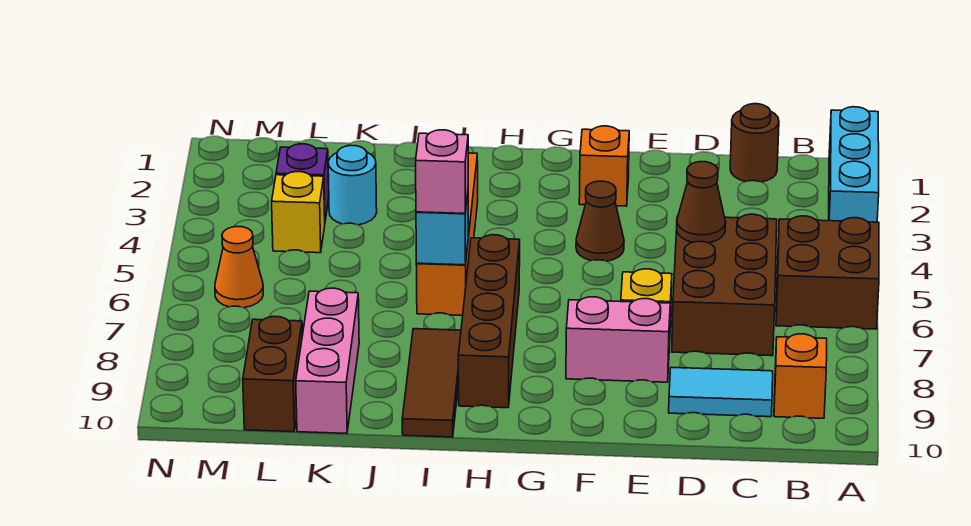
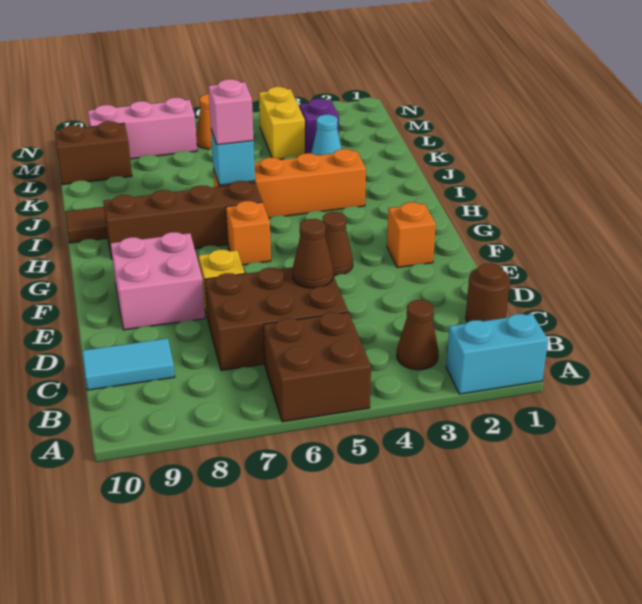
cyan 1x3 brick [829,107,879,222] -> cyan 1x2 brick [446,314,548,394]
none -> brown 1x1 cone [397,300,439,370]
orange 1x1 brick [774,334,827,418] -> orange 1x1 brick moved to [226,201,271,265]
cyan 1x2 tile [669,368,773,417] -> cyan 1x2 tile turned to [82,338,175,390]
pink 1x2 brick [566,297,670,382] -> pink 2x2 brick [111,232,205,330]
cyan 1x1 round brick [328,145,377,225] -> cyan 1x1 cone [311,115,342,155]
pink 1x3 brick [296,288,359,433] -> pink 1x3 brick moved to [88,98,197,159]
yellow 1x1 brick [272,172,325,253] -> yellow 1x2 brick [259,87,305,159]

